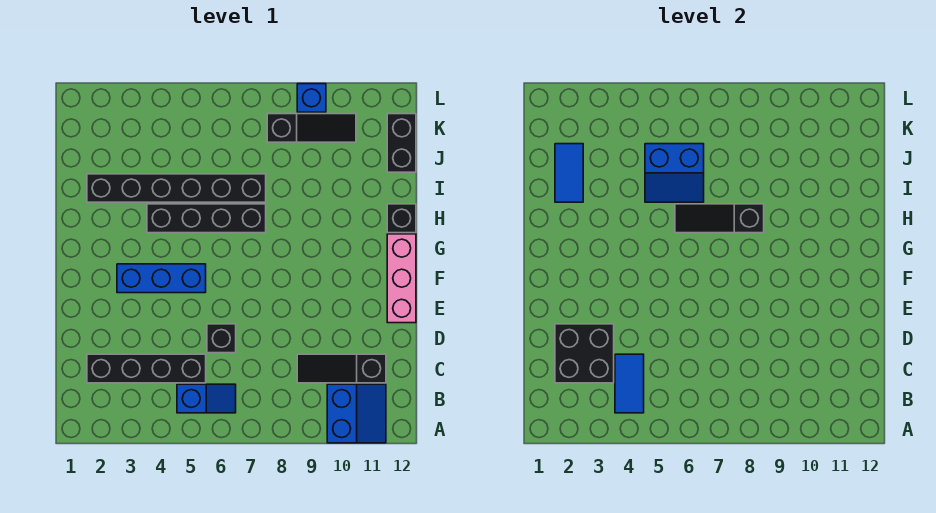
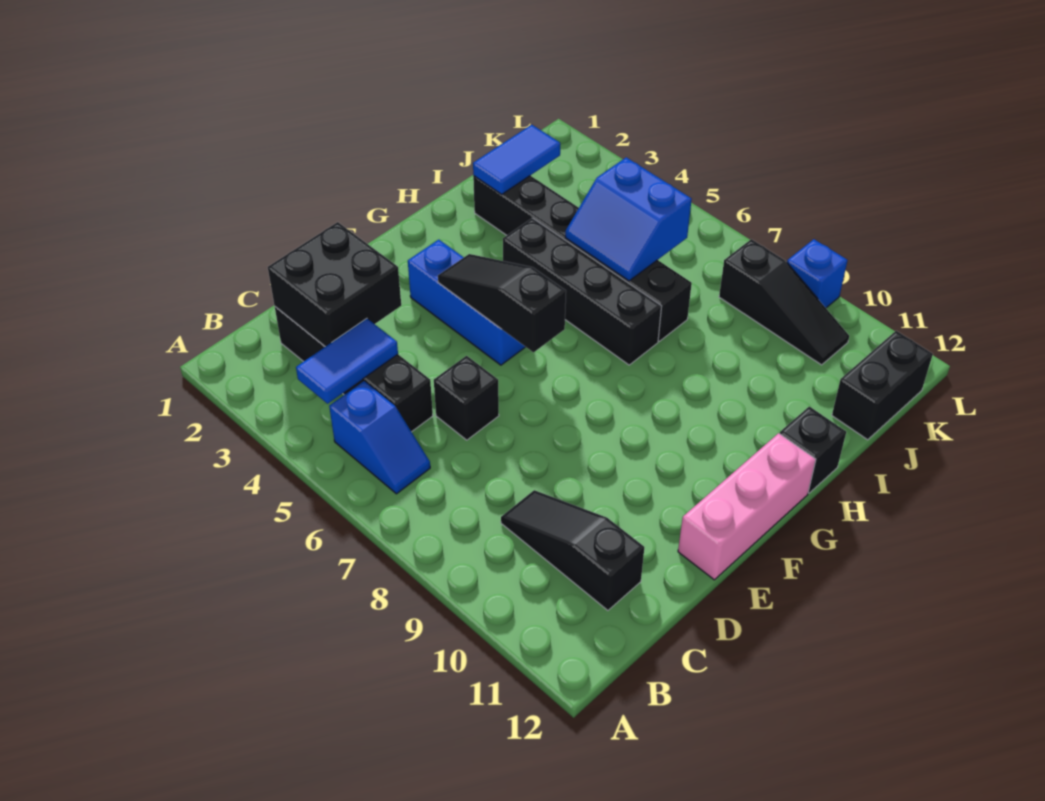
blue 2x2 slope [327,384,386,443] -> none
black 1x3 slope [675,204,764,233] -> black 1x3 slope moved to [438,254,566,352]

